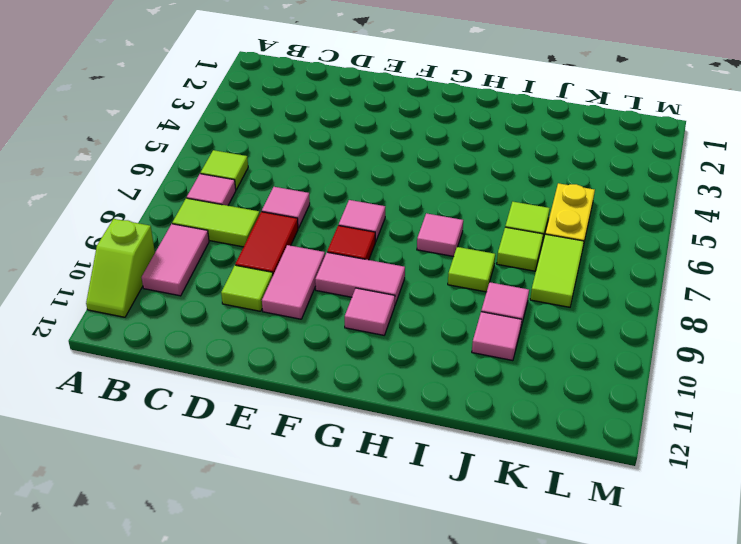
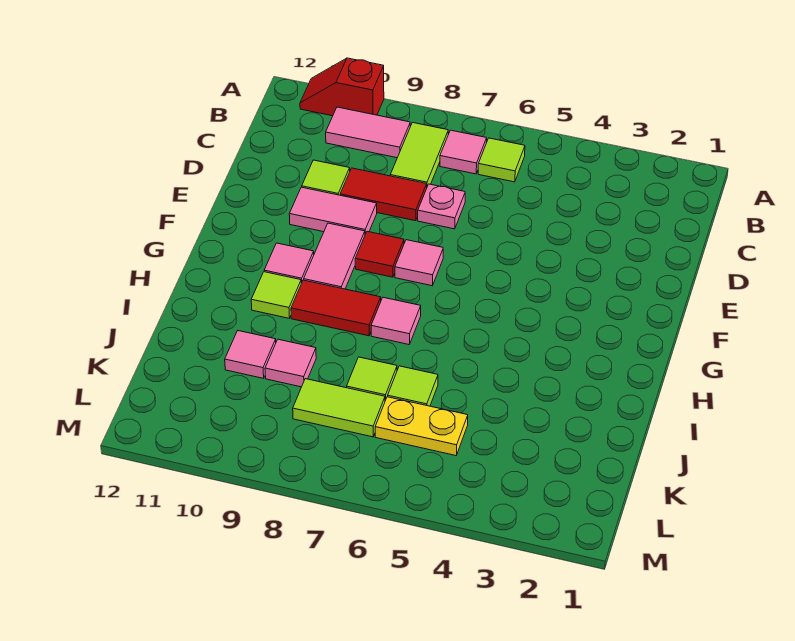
lime 1x2 slope [86,219,155,317] -> red 1x2 slope [300,58,384,116]
pink 1x1 tile [262,187,310,228] -> pink 1x1 plate [418,184,465,229]
none -> red 1x2 tile [291,280,381,336]
lime 1x1 tile [448,247,495,292] -> lime 1x1 tile moved to [251,272,301,318]

